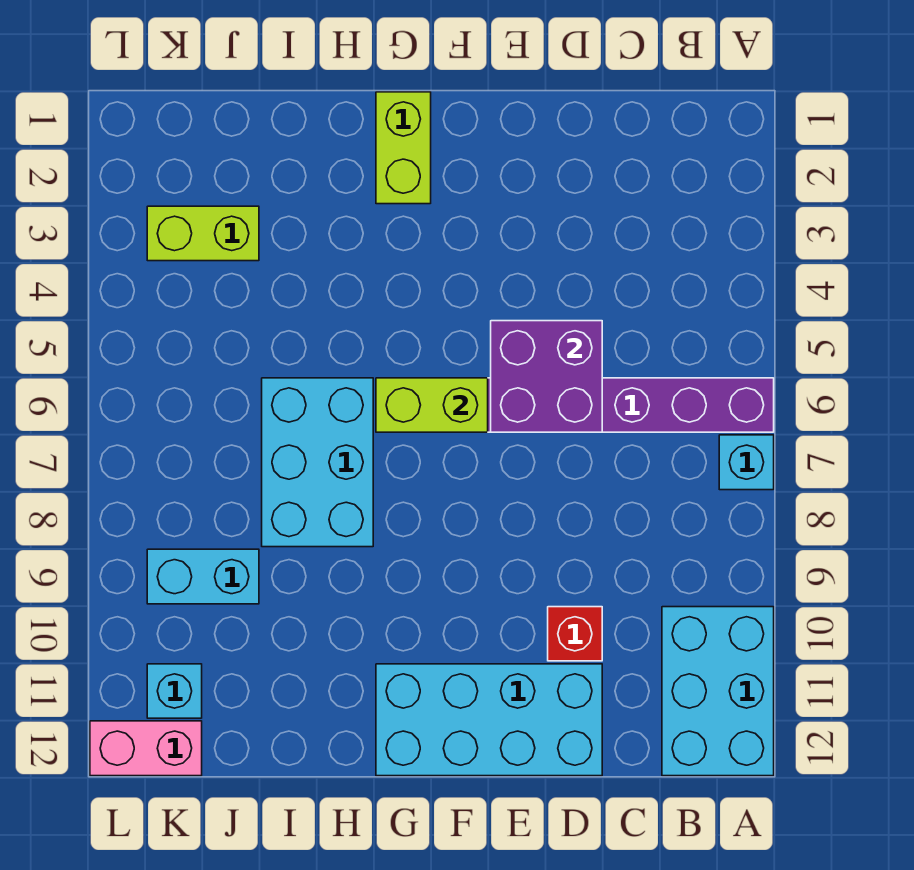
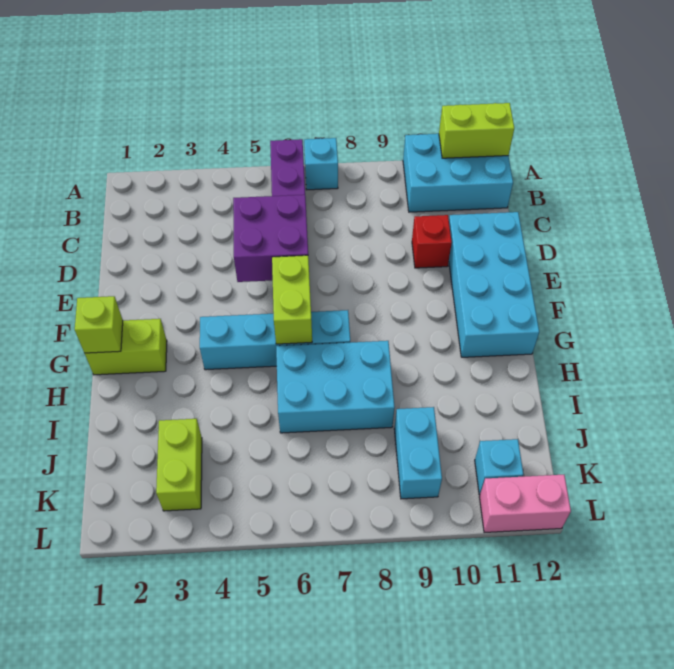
none -> lime 1x2 brick [439,103,514,158]
none -> lime 1x1 brick [75,296,123,353]
none -> cyan 1x4 brick [200,310,350,370]
pink 1x2 brick [90,721,202,776] -> pink 1x2 brick turned to [479,475,571,533]

